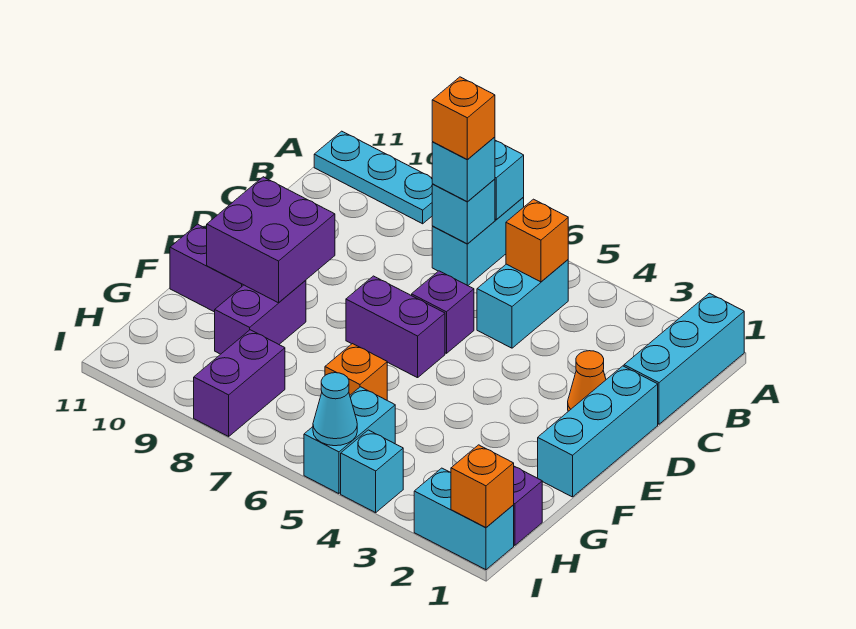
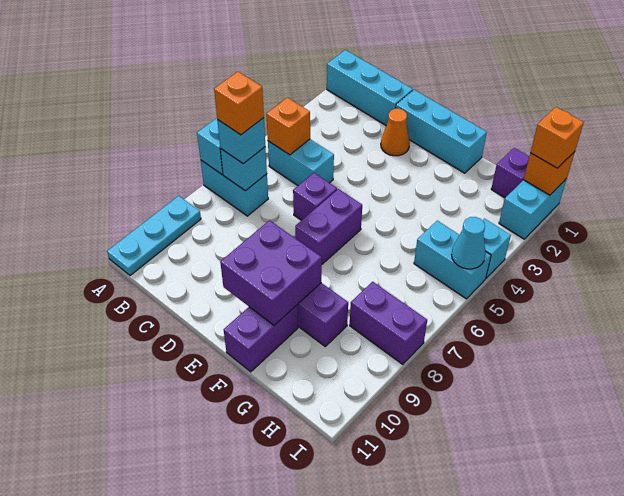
orange 1x1 brick [325,344,387,400] -> orange 1x1 brick moved to [530,107,584,168]

